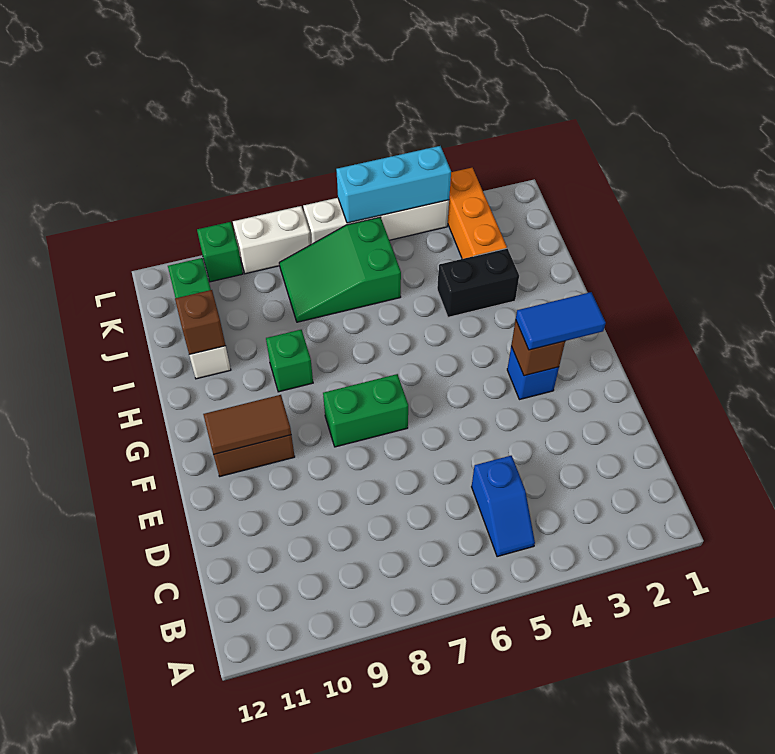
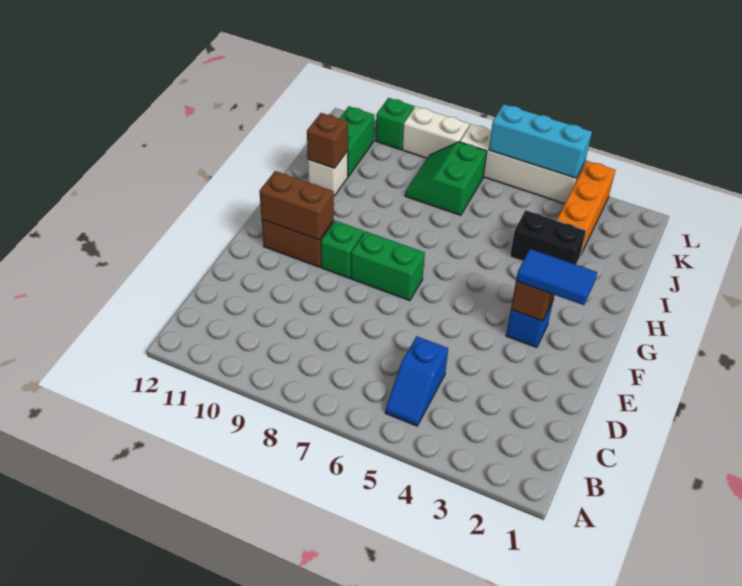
brown 1x2 tile [203,395,291,455] -> brown 1x2 brick [259,171,334,240]
green 1x1 brick [266,330,313,392] -> green 1x1 brick moved to [321,221,364,278]
green 2x3 slope [279,217,401,322] -> green 2x2 slope [405,142,487,215]

